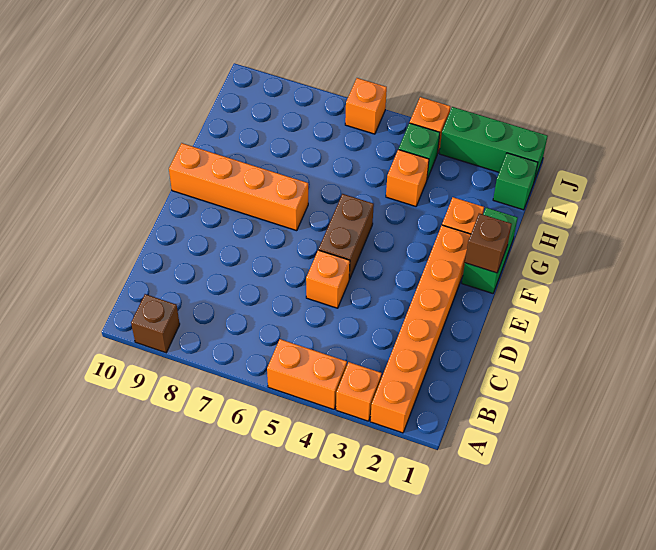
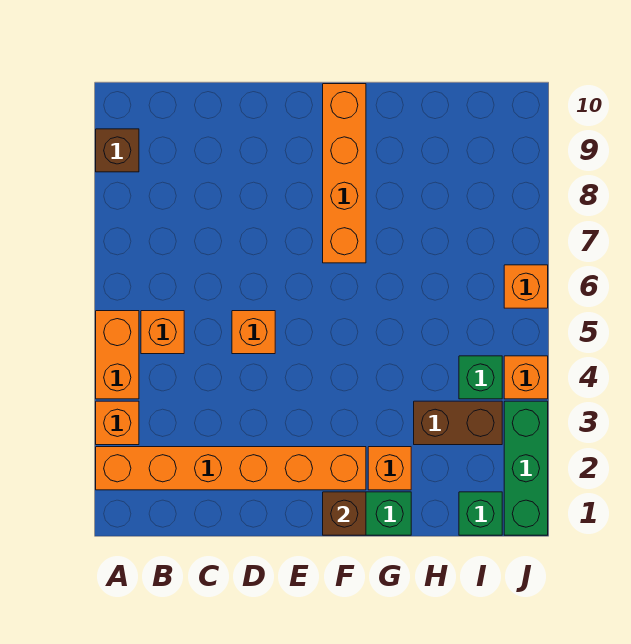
brown 1x2 brick [319,194,374,279] -> brown 1x2 brick moved to [414,401,502,445]
orange 1x1 brick [386,150,429,206] -> orange 1x1 brick moved to [141,311,184,354]

